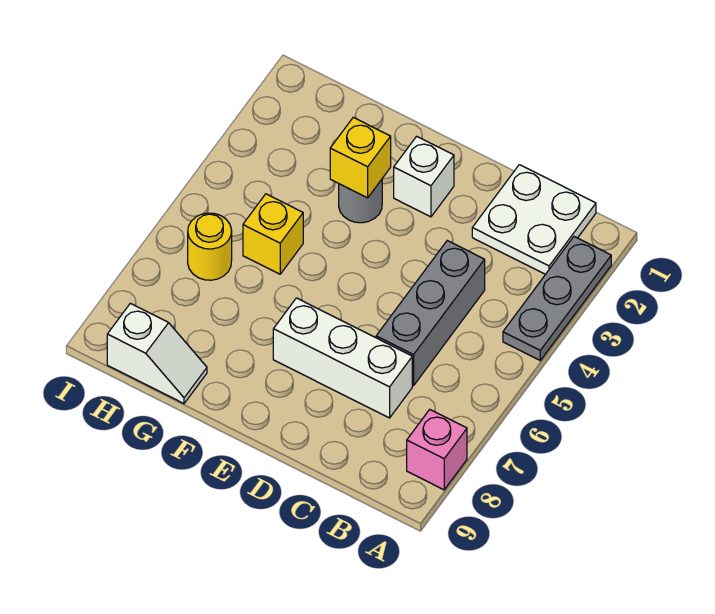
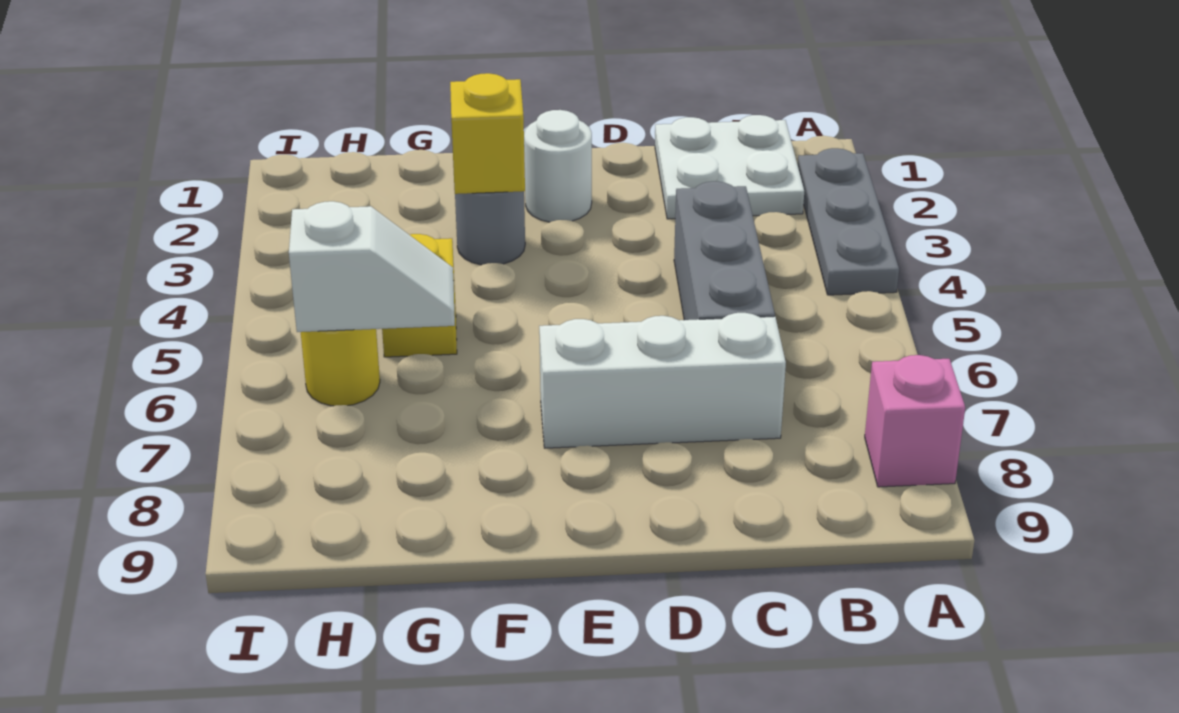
white 1x1 brick [394,136,454,217] -> white 1x1 round brick [524,110,592,222]
white 1x2 slope [107,303,207,404] -> white 1x2 slope moved to [289,201,455,332]

